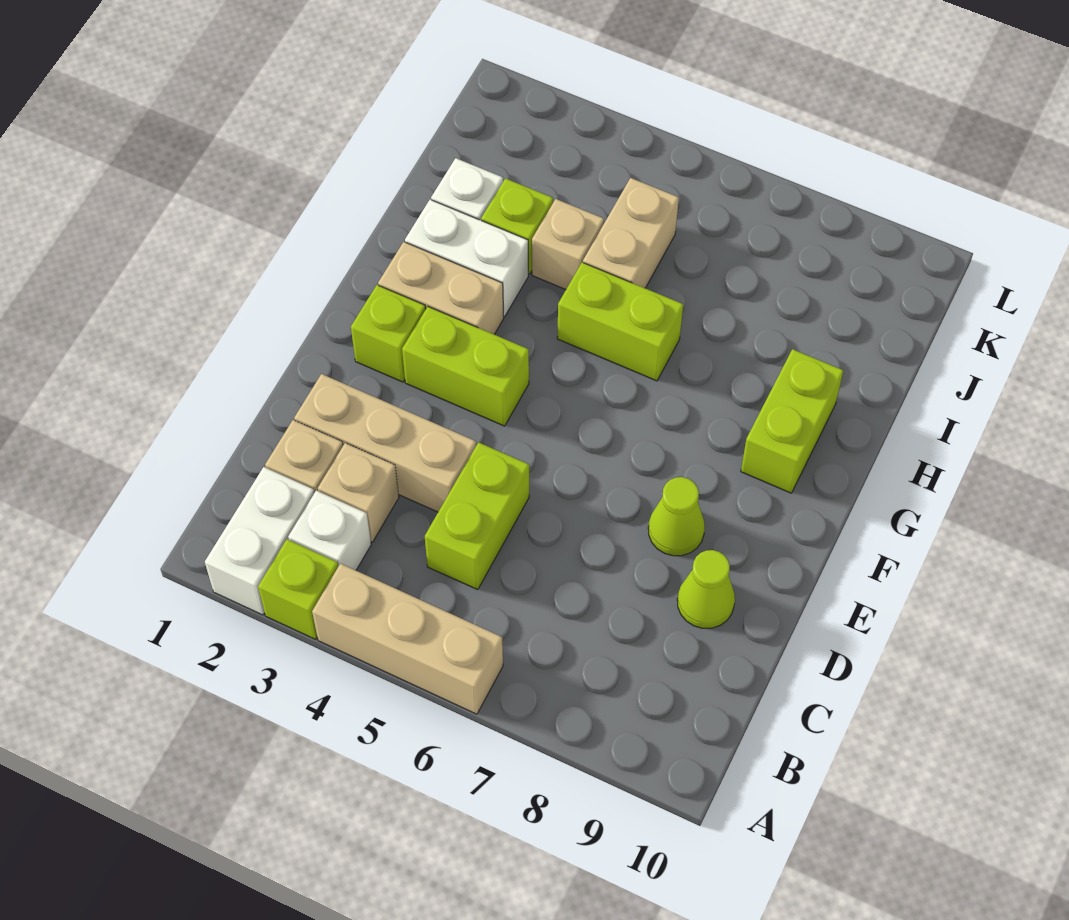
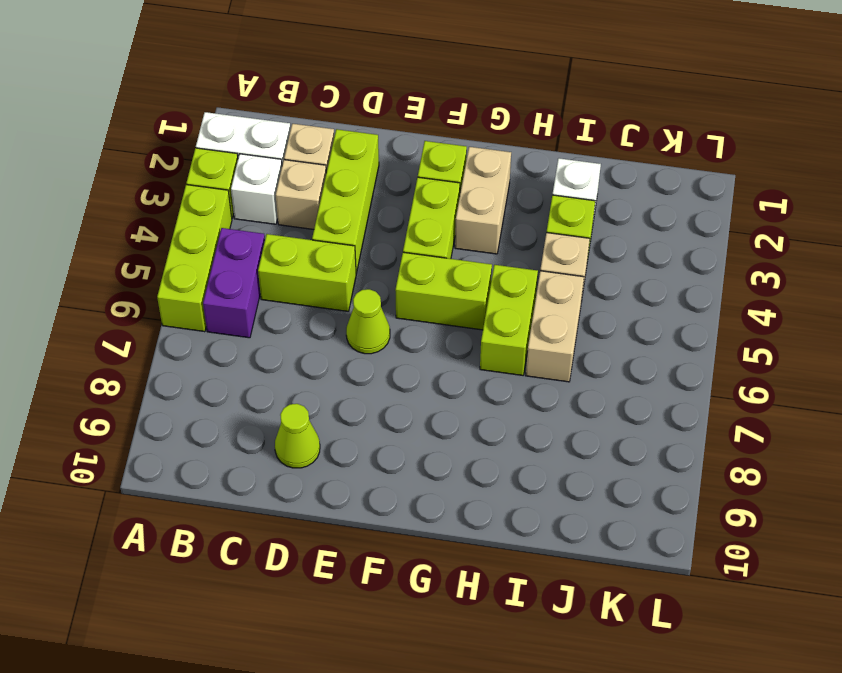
tan 1x3 brick [312,564,503,714] -> lime 1x3 brick [157,185,232,332]
none -> purple 1x2 brick [203,228,265,338]
tan 1x3 brick [294,374,476,512] -> lime 1x3 brick [312,129,379,273]
lime 1x1 cone [648,477,705,556] -> lime 1x1 cone moved to [346,289,390,354]
lime 1x2 brick [741,349,844,493] -> lime 1x2 brick moved to [395,252,492,330]
white 1x2 brick [405,200,528,317] -> none
tan 1x2 brick [583,178,679,288] -> tan 1x2 brick turned to [526,271,584,382]

